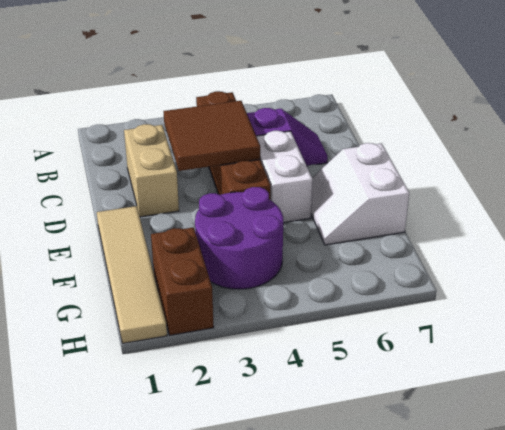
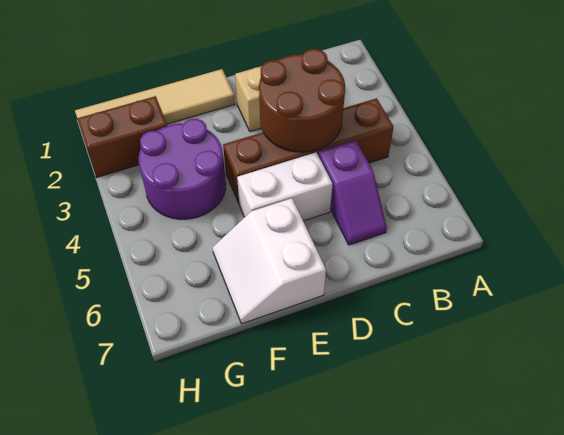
brown 2x2 tile [164,101,260,171] -> brown 2x2 round brick [259,49,345,152]
white 2x2 slope [311,143,409,245] -> white 2x2 slope turned to [212,198,326,324]

